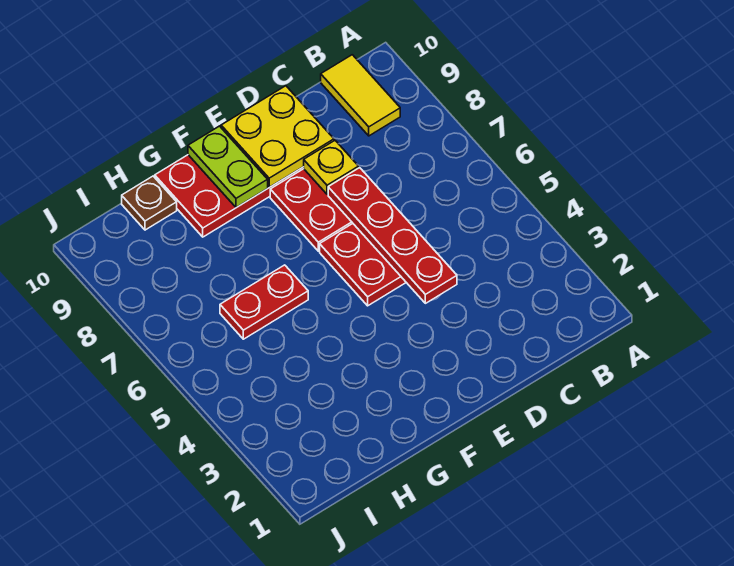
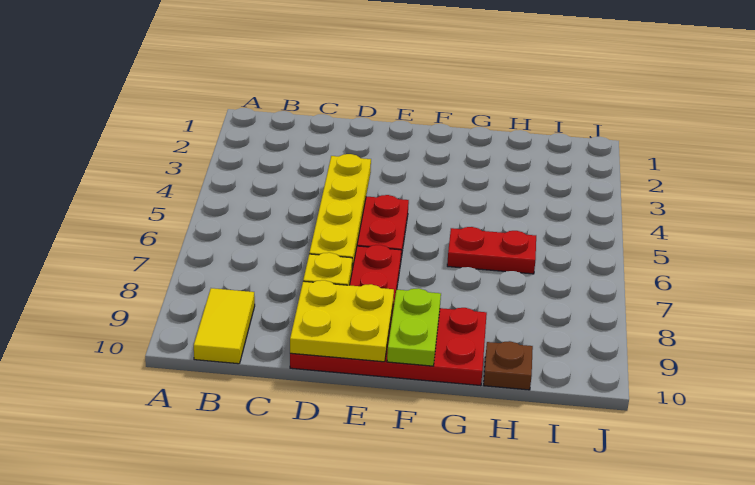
red 1x4 plate [328,168,457,303] -> yellow 1x4 plate [309,154,371,269]

